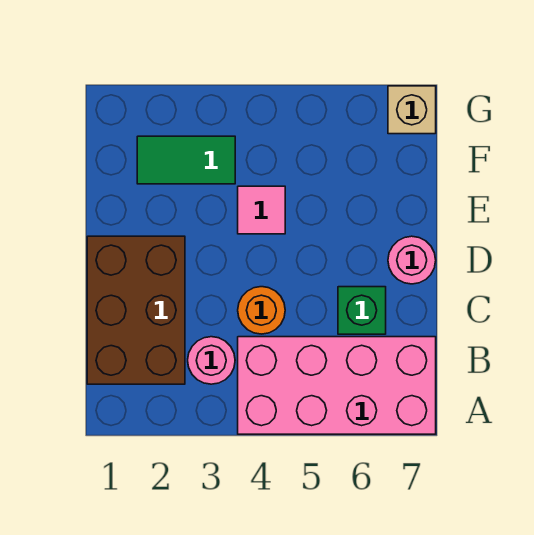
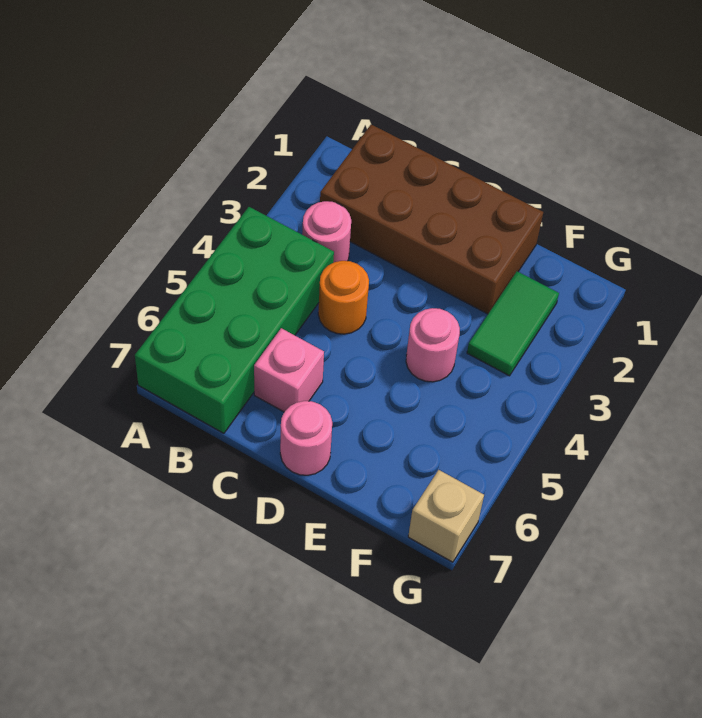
pink 2x4 brick [238,337,436,434] -> green 2x4 brick [135,207,334,433]
brown 2x3 brick [87,236,185,384] -> brown 2x4 brick [320,125,543,314]
green 1x1 brick [338,287,386,334] -> pink 1x1 brick [254,328,324,412]
pink 1x1 tile [238,186,285,234] -> pink 1x1 round brick [406,308,460,382]

